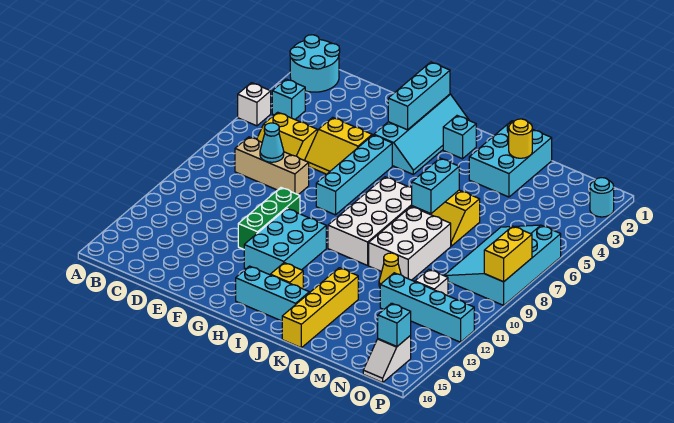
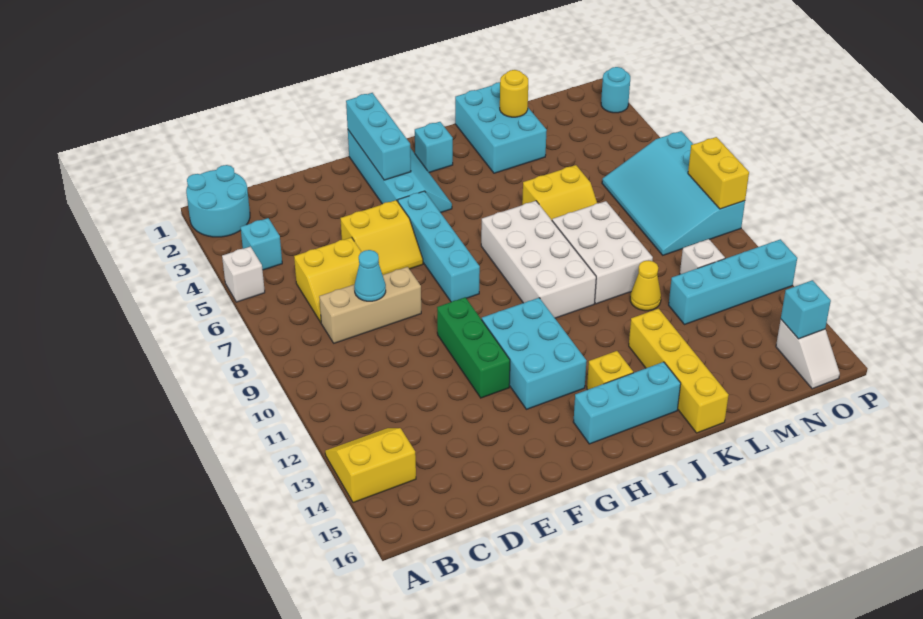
none -> yellow 2x2 slope [325,428,416,503]
cyan 1x2 brick [412,158,459,214] -> none

